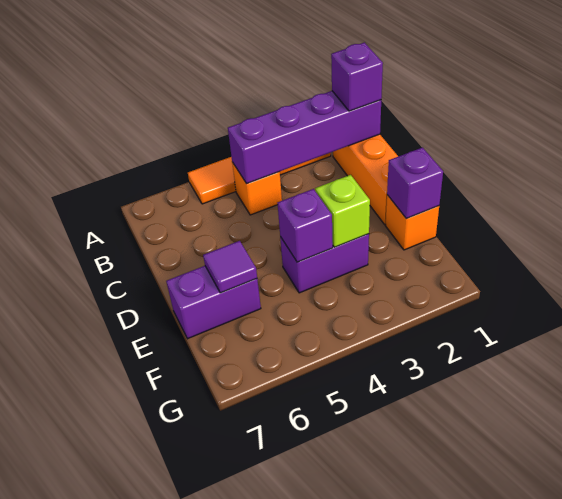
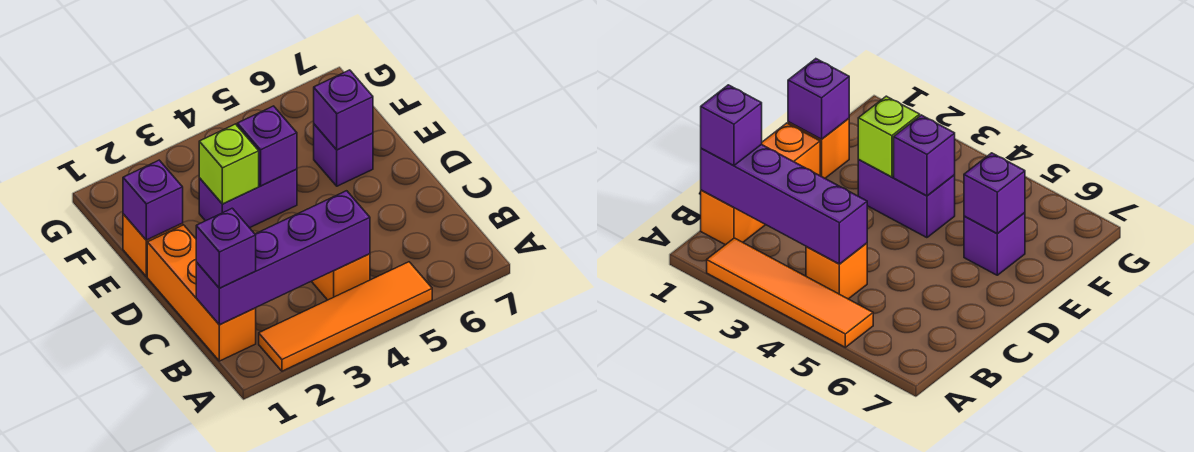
purple 1x2 brick [166,266,261,339] -> purple 1x1 brick [314,124,373,186]
purple 1x1 tile [203,241,257,293] -> purple 1x1 brick [314,70,373,150]

